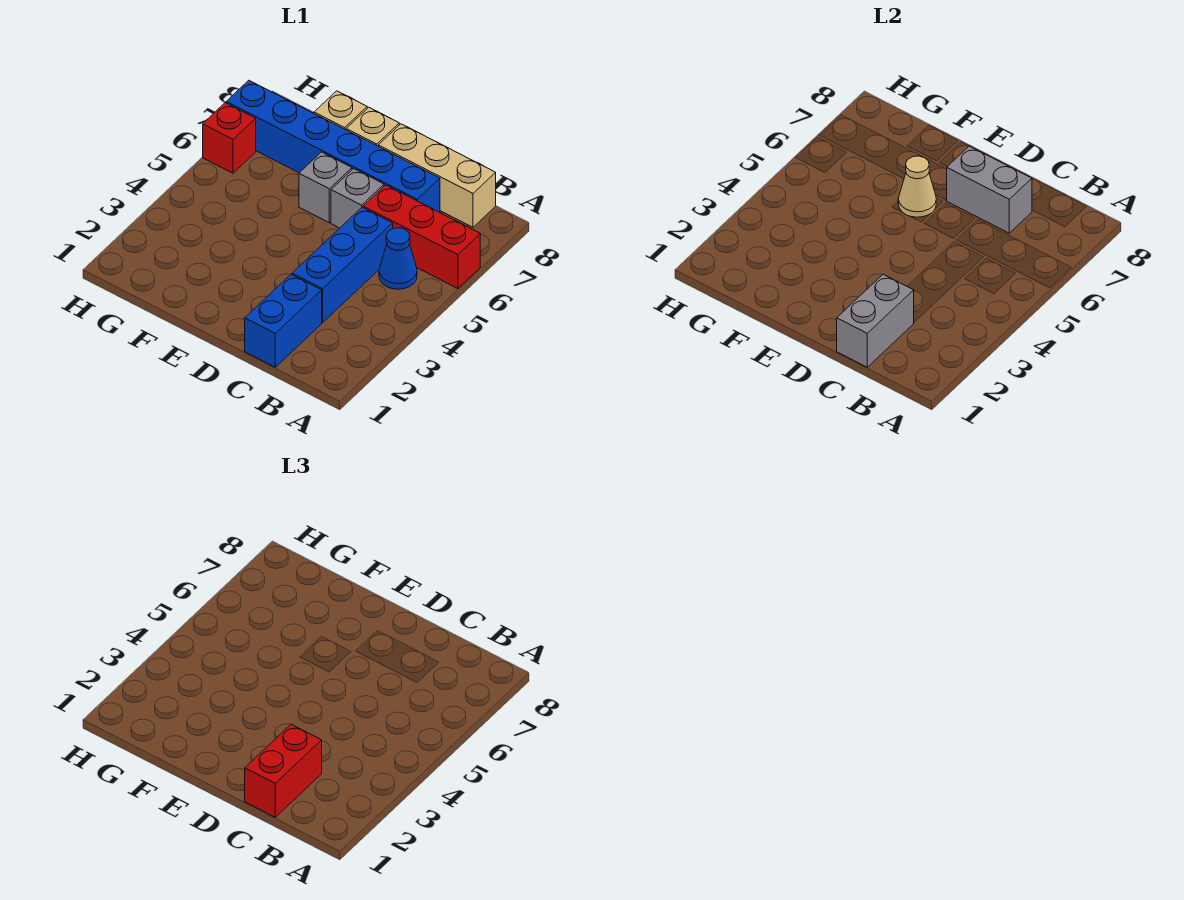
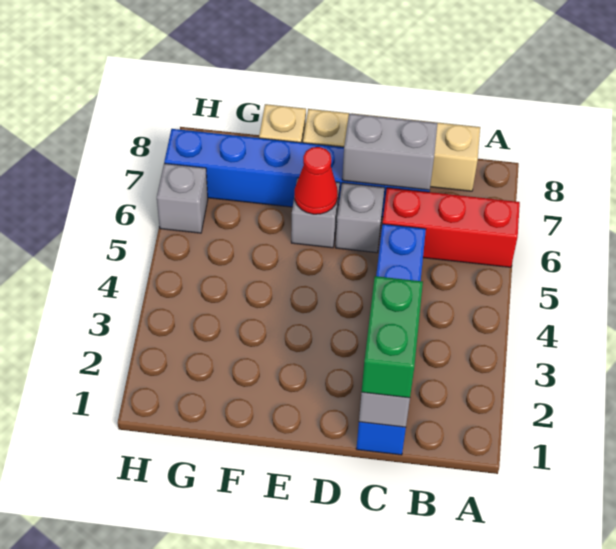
blue 1x1 cone [379,228,417,289] -> none
red 1x2 brick [245,724,322,817] -> green 1x2 brick [362,276,423,398]
tan 1x1 cone [898,156,936,217] -> red 1x1 cone [295,147,338,214]
red 1x1 brick [203,103,256,173] -> grey 1x1 brick [157,163,208,233]

